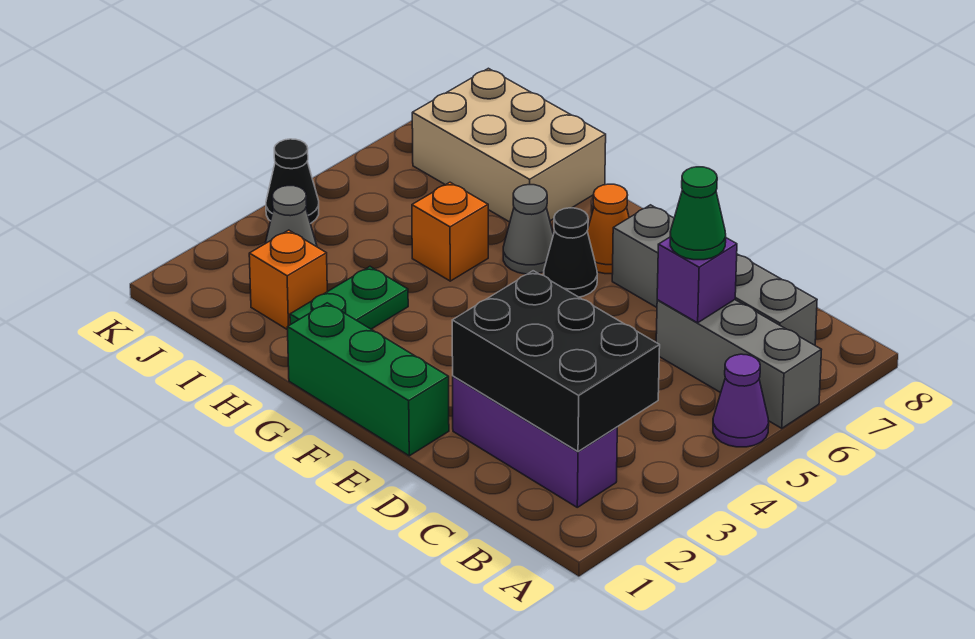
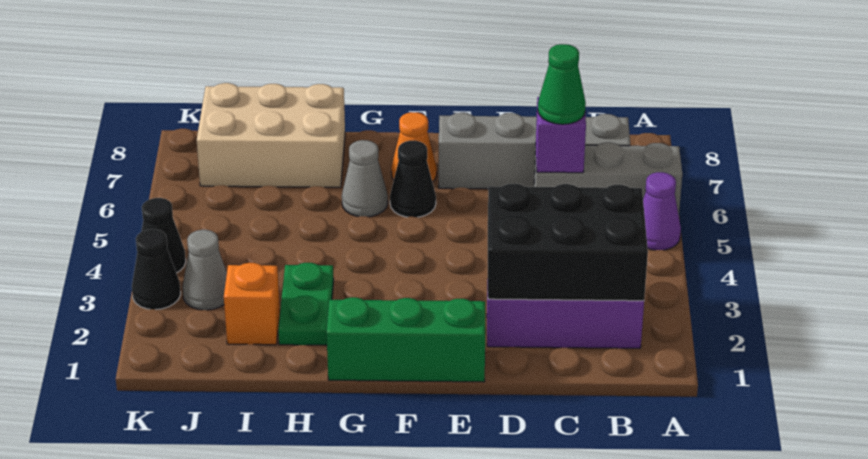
orange 1x1 brick [412,182,488,281] -> none
none -> black 1x1 cone [132,229,181,310]

